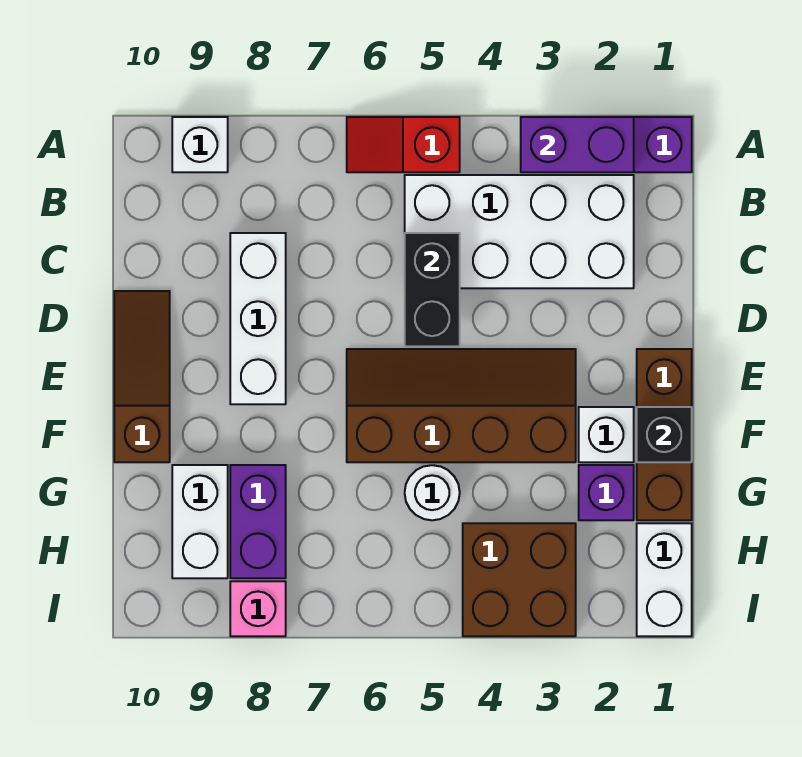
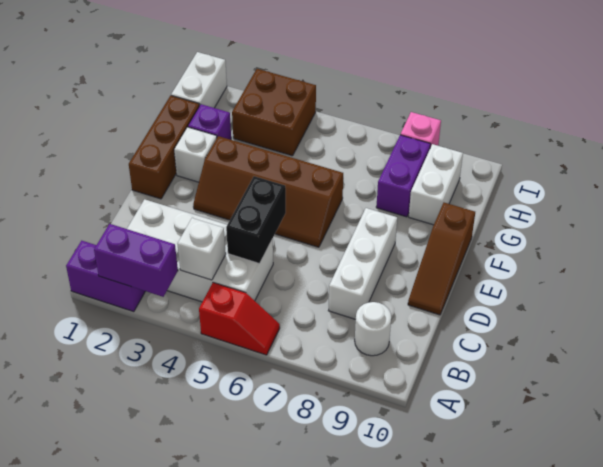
white 1x1 brick [172,117,228,172] -> white 1x1 brick moved to [178,218,226,280]
black 1x1 brick [637,407,692,462] -> none
white 1x1 round brick [405,465,460,520] -> white 1x1 round brick moved to [355,302,391,356]

